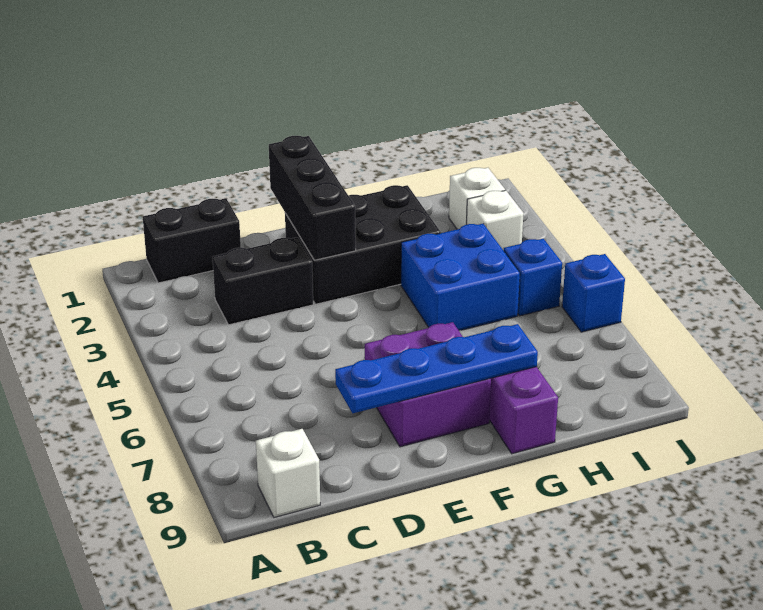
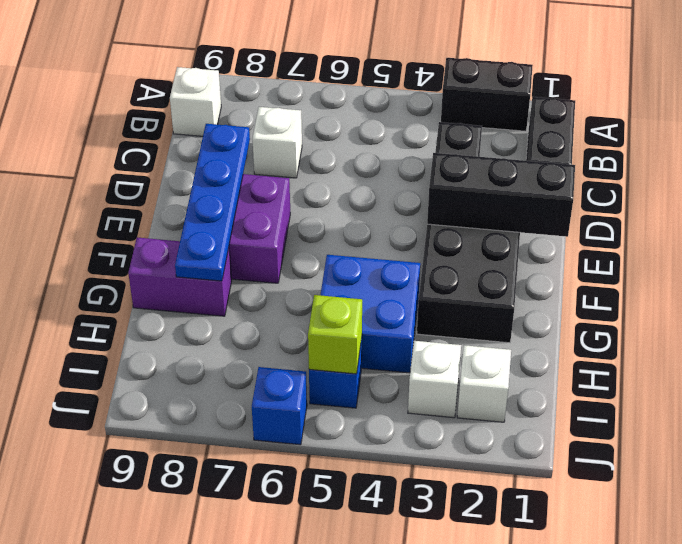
none -> black 1x2 brick [441,58,533,131]
none -> white 1x1 brick [252,107,302,178]
none -> lime 1x1 brick [308,295,362,374]

